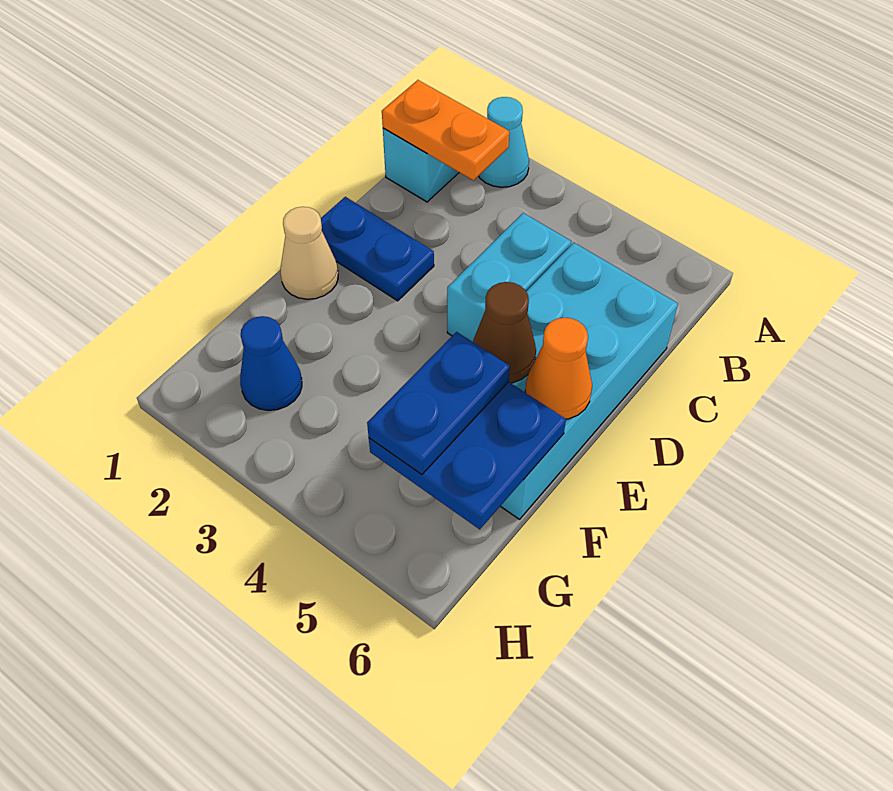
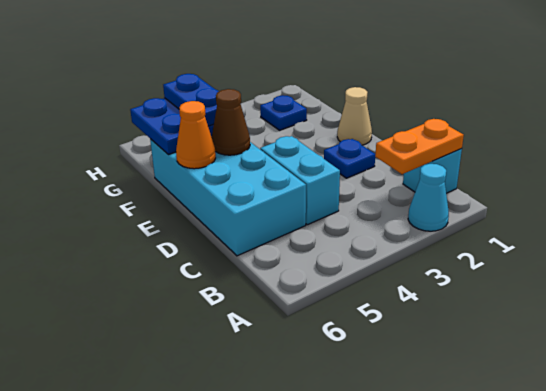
blue 1x2 plate [321,197,434,301] -> blue 1x1 plate [324,139,375,178]
blue 1x1 cone [240,316,302,411] -> blue 1x1 plate [260,95,307,130]

